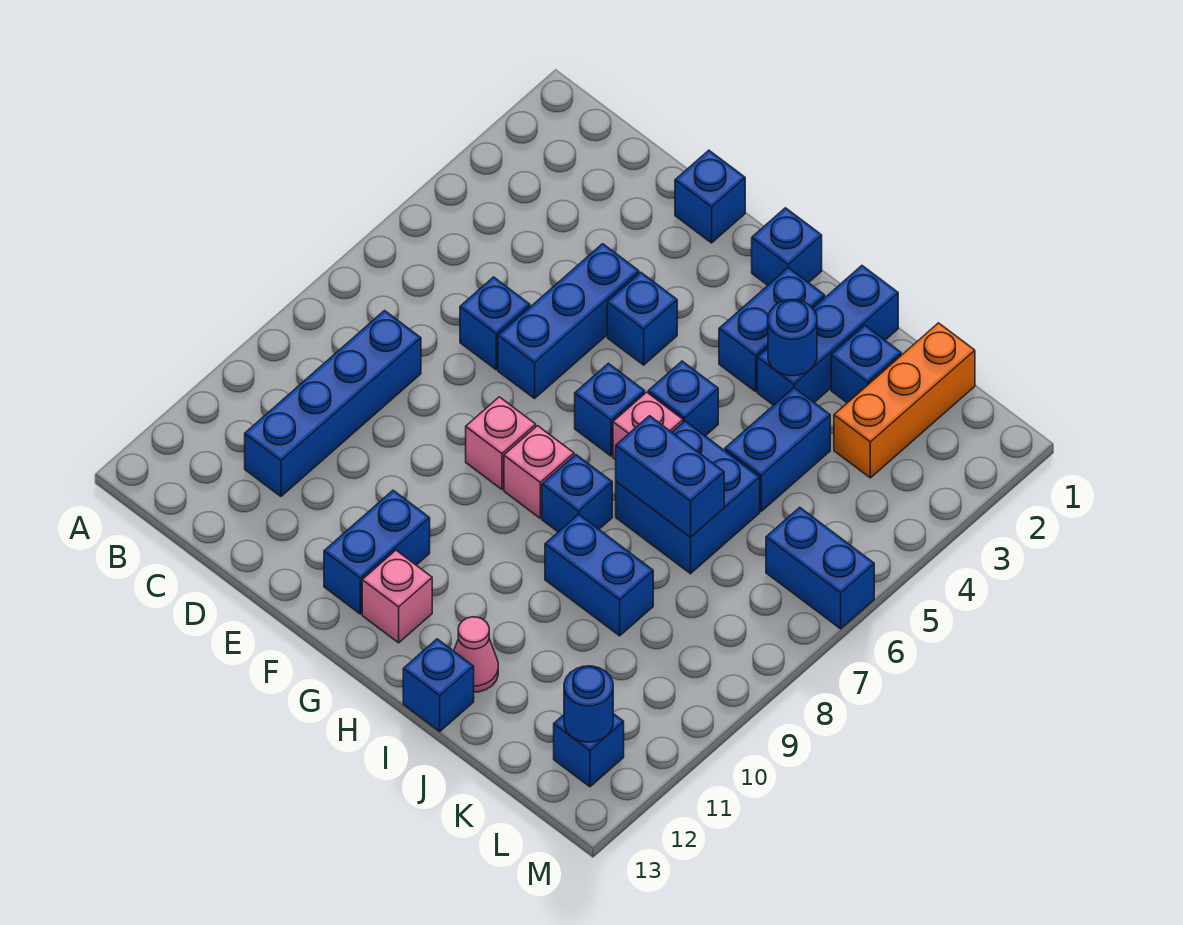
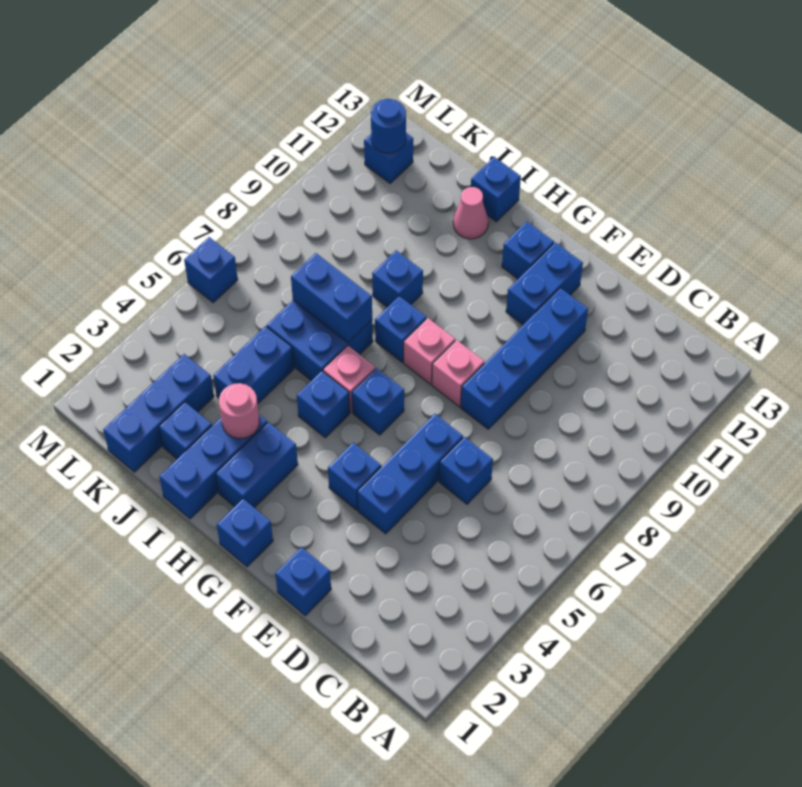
blue 1x4 brick [245,311,421,496] -> blue 1x4 brick moved to [461,288,588,429]
pink 1x1 brick [362,550,432,643] -> blue 1x1 brick [502,221,554,279]
blue 1x1 round brick [768,300,817,376] -> pink 1x1 round brick [219,383,259,439]
blue 1x2 brick [545,514,653,636] -> blue 1x1 brick [372,250,423,307]
orange 1x3 brick [834,323,975,478] -> blue 1x3 brick [103,354,214,472]
blue 1x2 brick [766,507,874,629] -> blue 1x1 brick [184,237,238,303]

